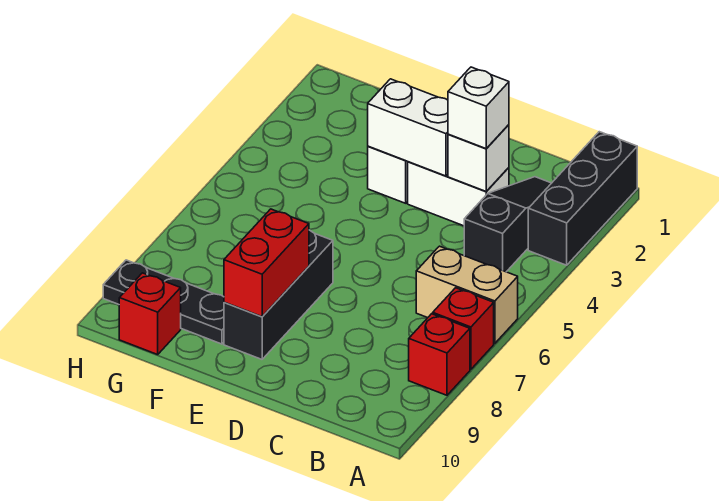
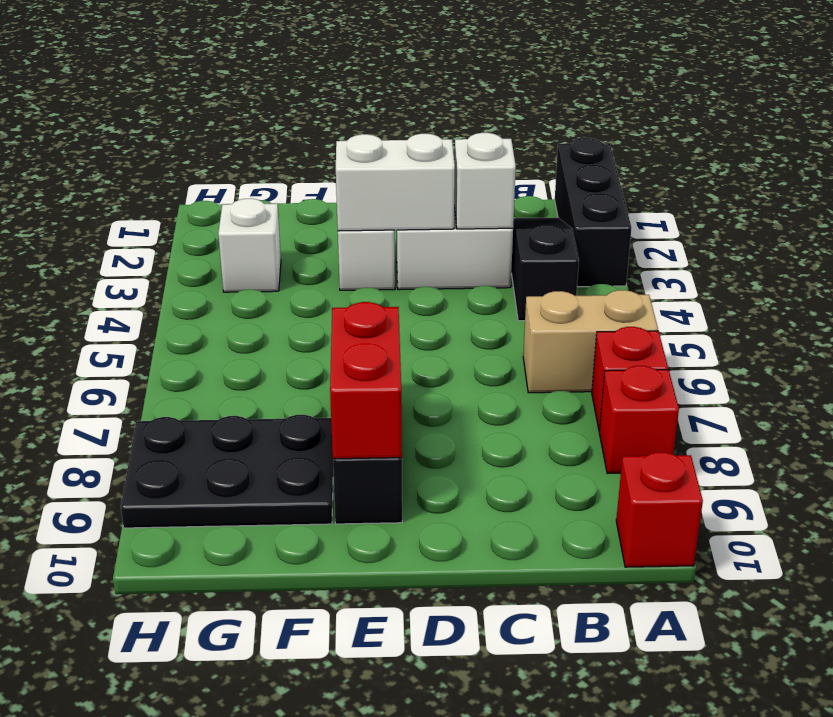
white 1x1 brick [448,67,509,149] -> white 1x1 brick moved to [218,198,281,292]
black 1x3 plate [103,260,224,344] -> black 2x3 plate [121,415,333,528]
red 1x1 brick [119,273,181,355] -> red 1x1 brick moved to [616,452,703,567]

